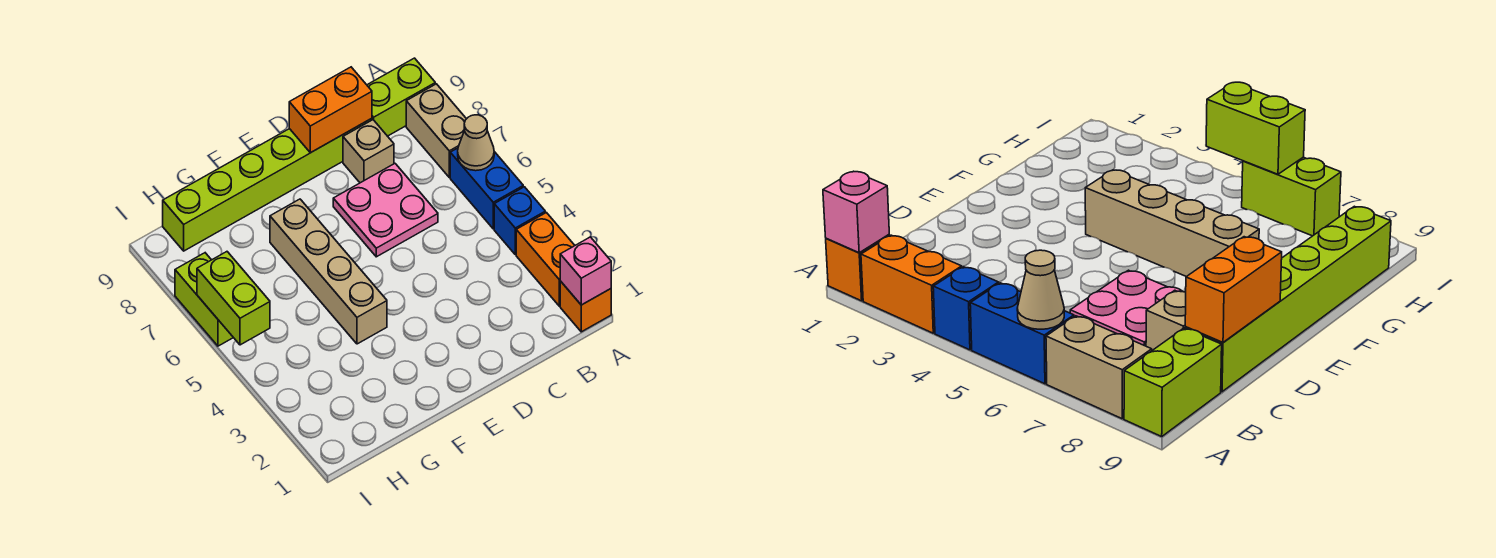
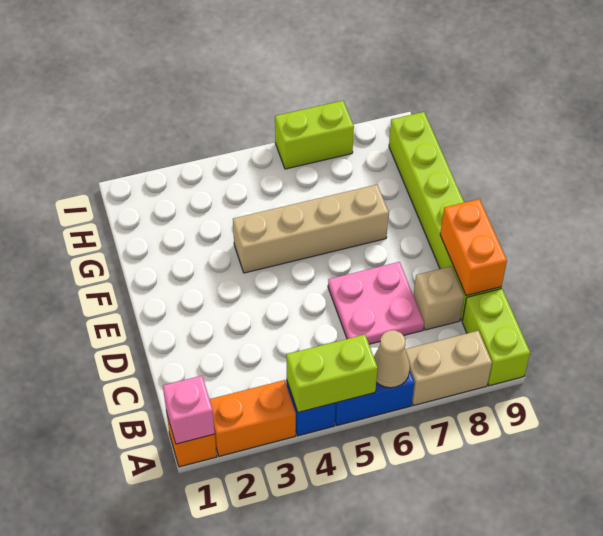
lime 1x2 brick [197,252,270,345] -> lime 1x2 brick moved to [286,335,378,412]

